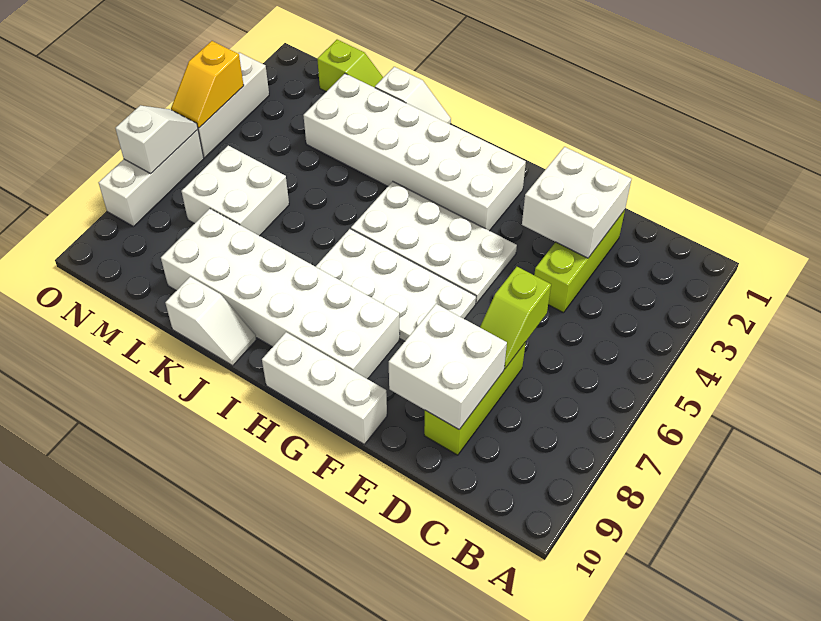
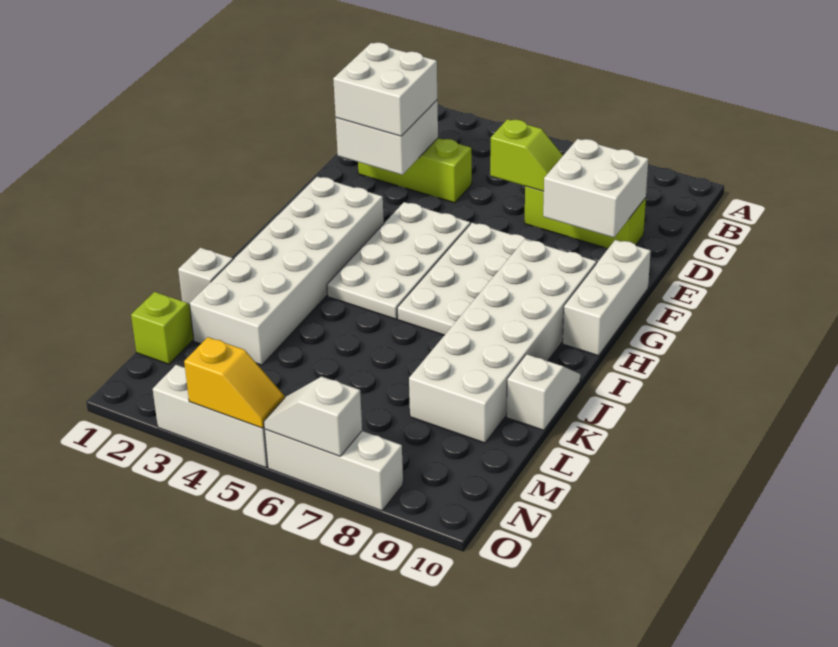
white 2x2 brick [181,146,289,236] -> white 2x2 brick moved to [333,43,437,136]

